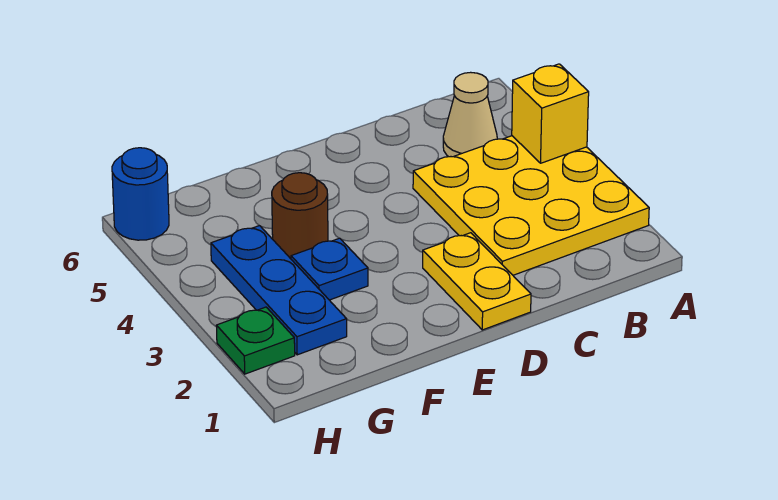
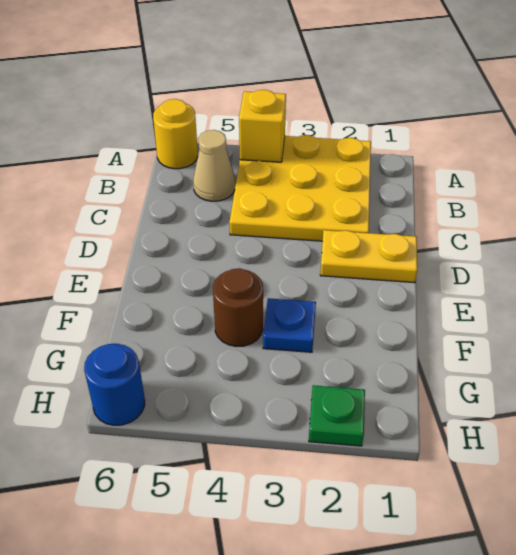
none -> yellow 1x1 round brick [153,99,198,169]
blue 1x3 plate [211,226,347,355] -> none

